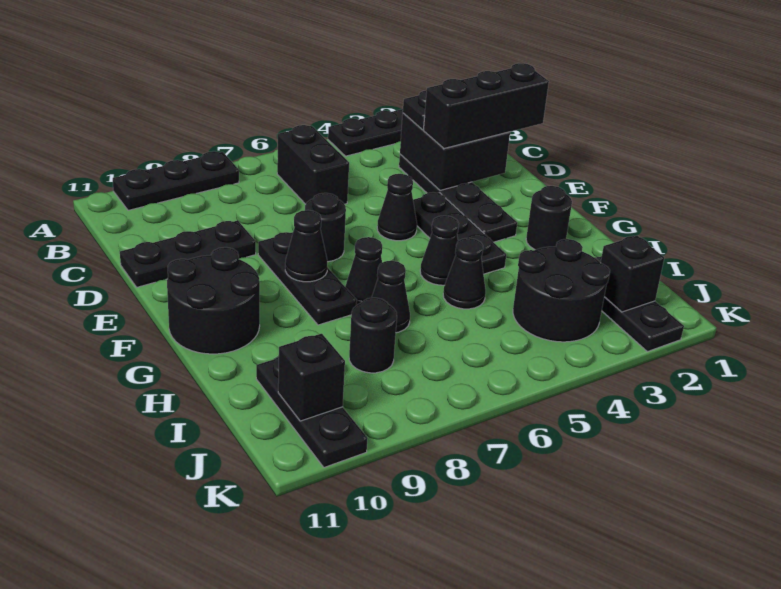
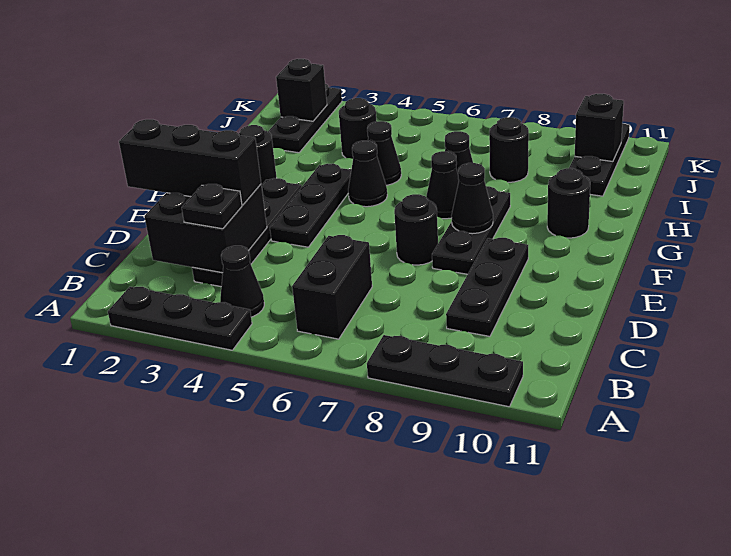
black 1x3 plate [120,220,256,287] -> black 1x3 plate turned to [446,238,528,336]
black 1x1 cone [377,174,417,241] -> black 1x1 cone moved to [220,246,264,317]
black 2x2 round brick [167,247,260,354] -> black 1x1 round brick [547,168,590,238]
black 2x2 round brick [513,239,610,342] -> black 1x1 round brick [339,98,376,159]

